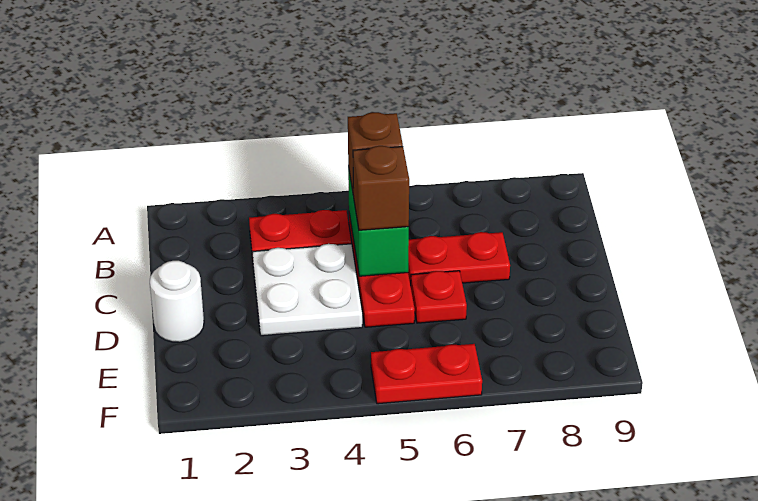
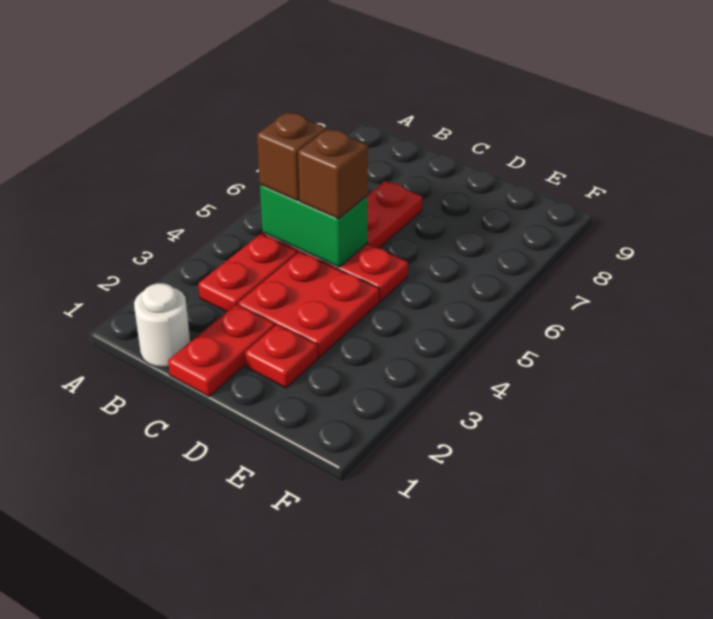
white 2x2 plate [252,244,362,336] -> red 2x2 plate [238,252,379,358]
white 1x1 round brick [150,261,204,342] -> white 1x1 round brick moved to [134,283,190,368]
red 1x1 plate [411,271,467,323] -> red 1x1 plate moved to [245,325,318,388]
red 1x2 plate [371,344,482,404] -> red 1x2 plate moved to [168,304,275,396]

